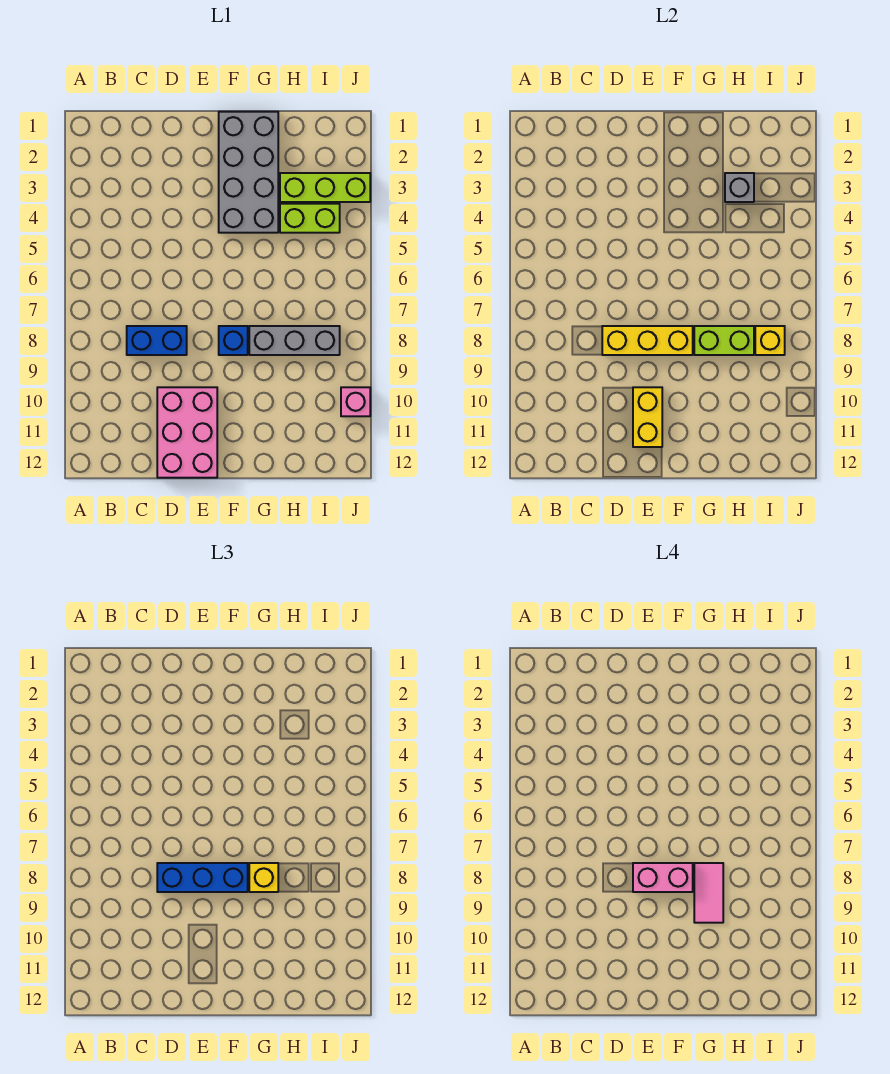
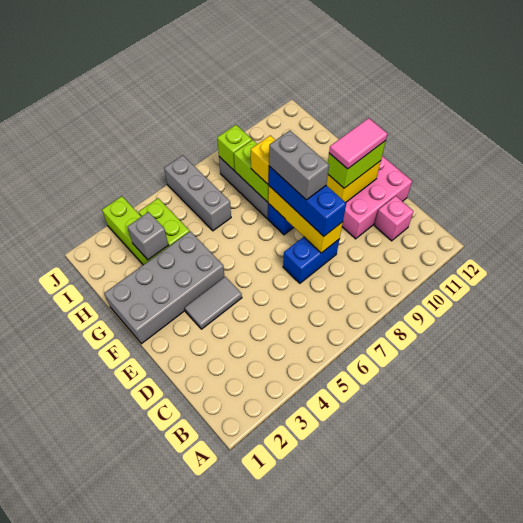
blue 1x2 brick [127,326,187,355] -> blue 1x2 brick turned to [283,237,339,283]
none -> grey 1x2 tile [185,277,242,329]
pink 1x2 brick [633,863,693,892] -> grey 1x2 brick [269,130,329,200]
none -> lime 1x2 brick [328,141,386,188]
pink 1x2 tile [694,863,723,923] -> pink 1x2 tile moved to [329,118,387,169]
none -> grey 1x3 brick [164,155,231,231]
yellow 1x1 brick [755,326,785,355] -> lime 1x1 brick [217,125,252,170]
pink 1x1 brick [341,387,370,416] -> pink 1x1 brick moved to [374,196,414,241]

